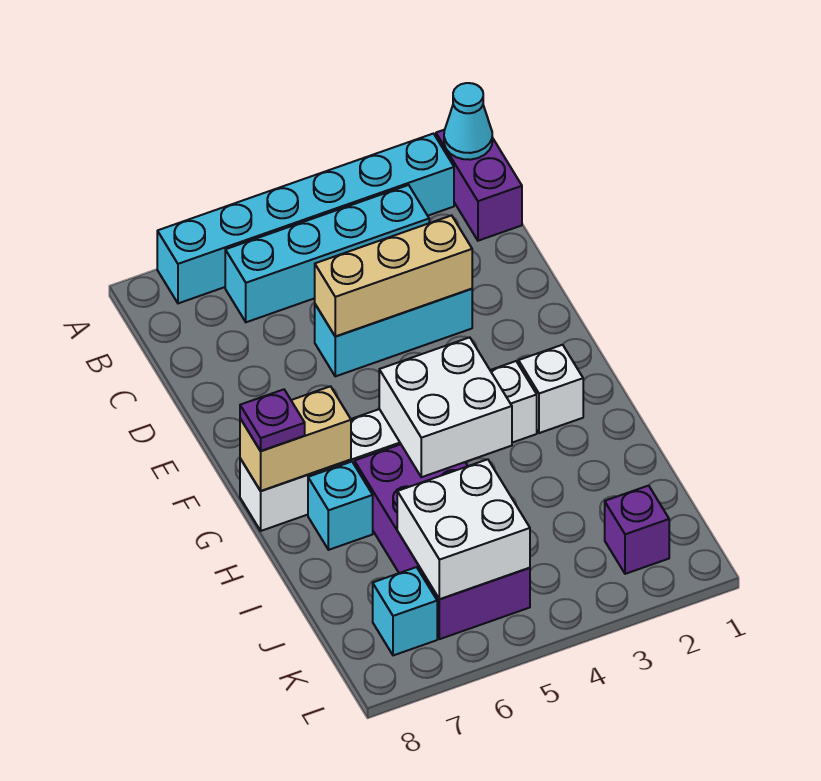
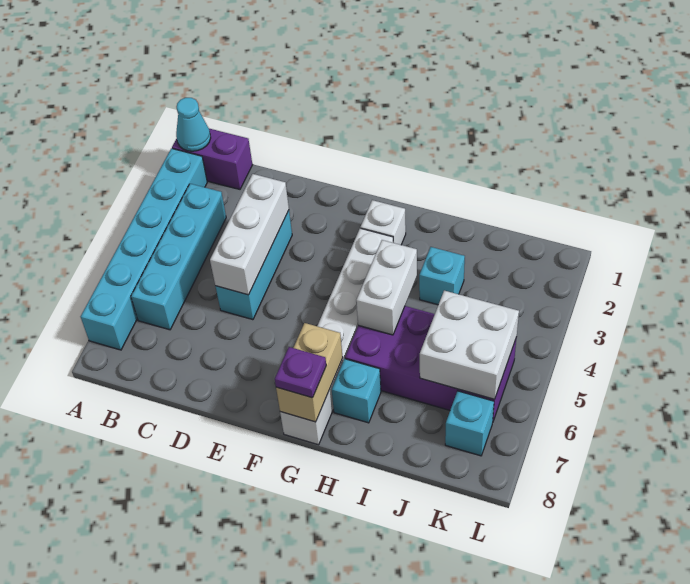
tan 1x3 brick [315,215,472,336] -> white 1x3 brick [210,174,289,295]
white 2x2 brick [379,337,512,477] -> white 1x2 brick [356,240,417,335]
none -> cyan 1x1 brick [419,247,465,305]
purple 1x1 brick [605,486,669,574] -> none

